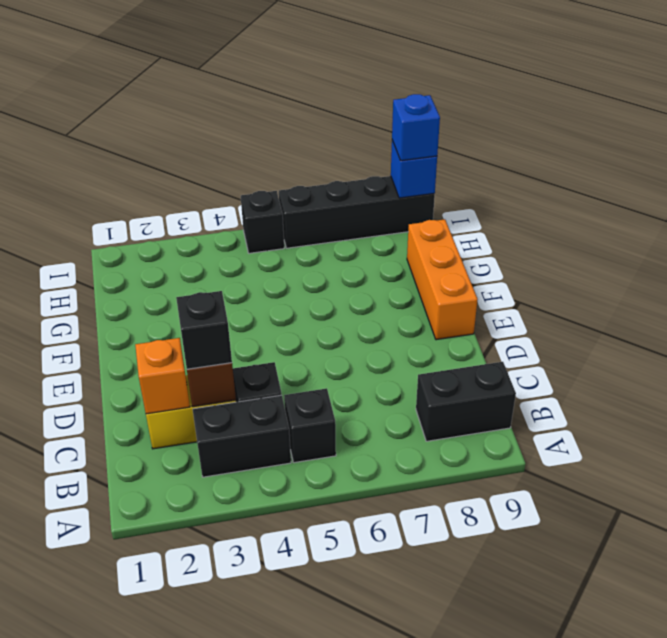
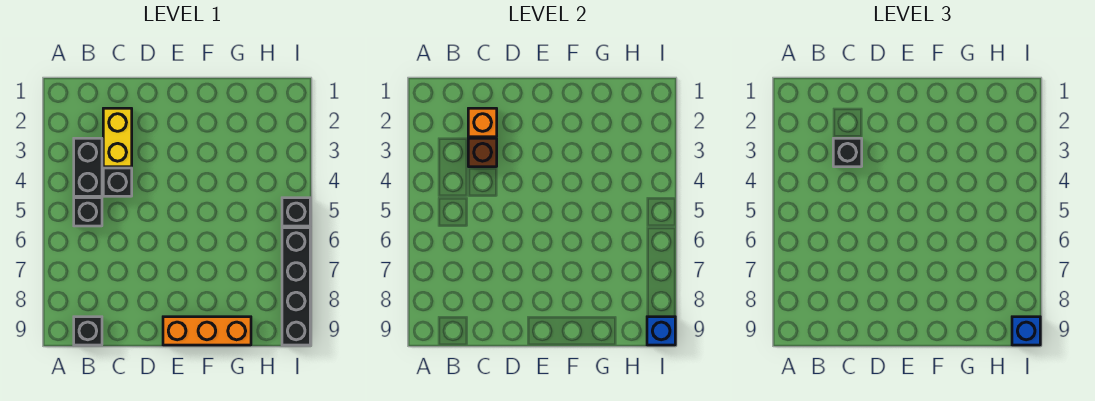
black 1x2 brick [416,362,516,441] -> black 1x1 brick [74,317,102,345]

